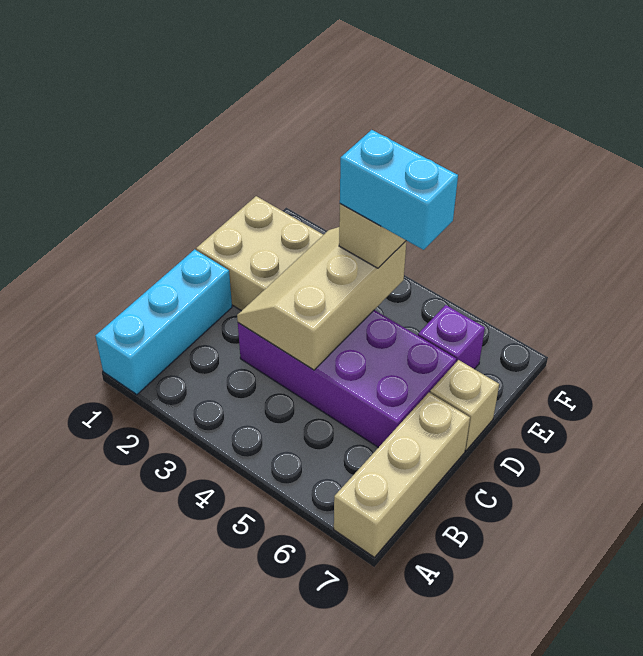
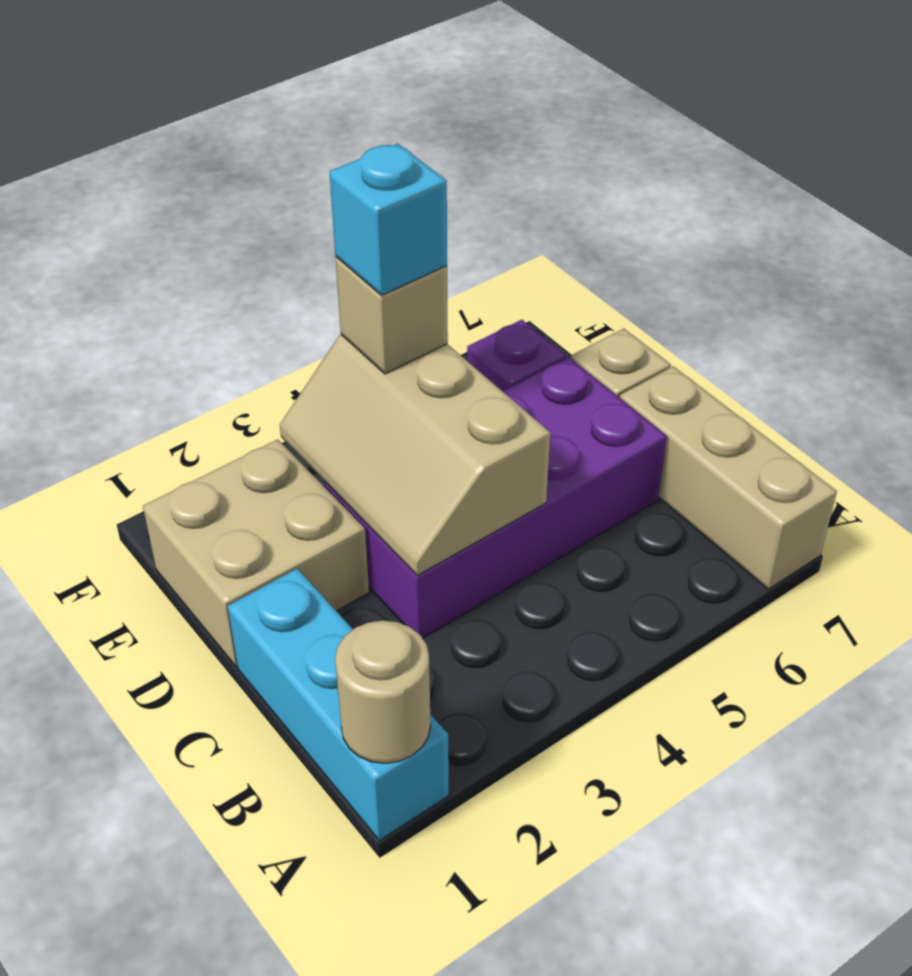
none -> tan 1x1 round brick [335,621,430,763]
cyan 1x2 brick [340,130,458,250] -> cyan 1x1 brick [330,143,447,295]

